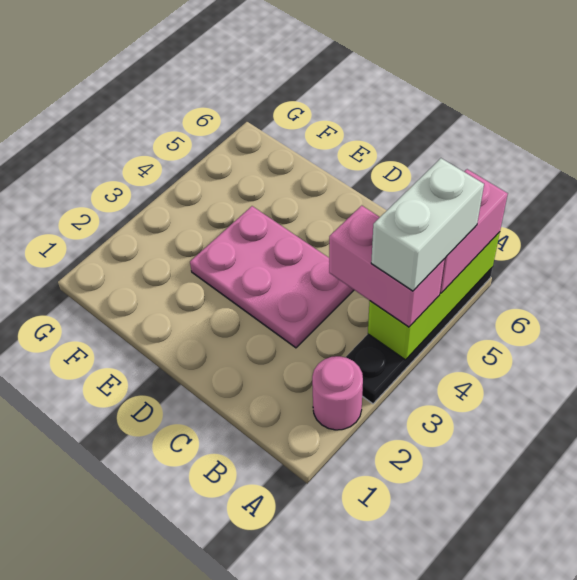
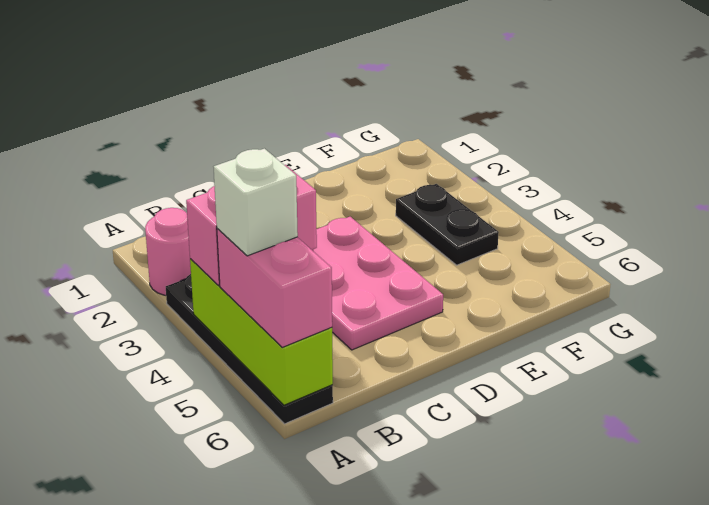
white 1x2 brick [371,158,484,291] -> white 1x1 brick [214,149,298,256]
pink 2x3 plate [190,206,354,348] -> pink 2x3 plate turned to [312,217,443,350]
none -> black 1x2 plate [396,184,499,265]

